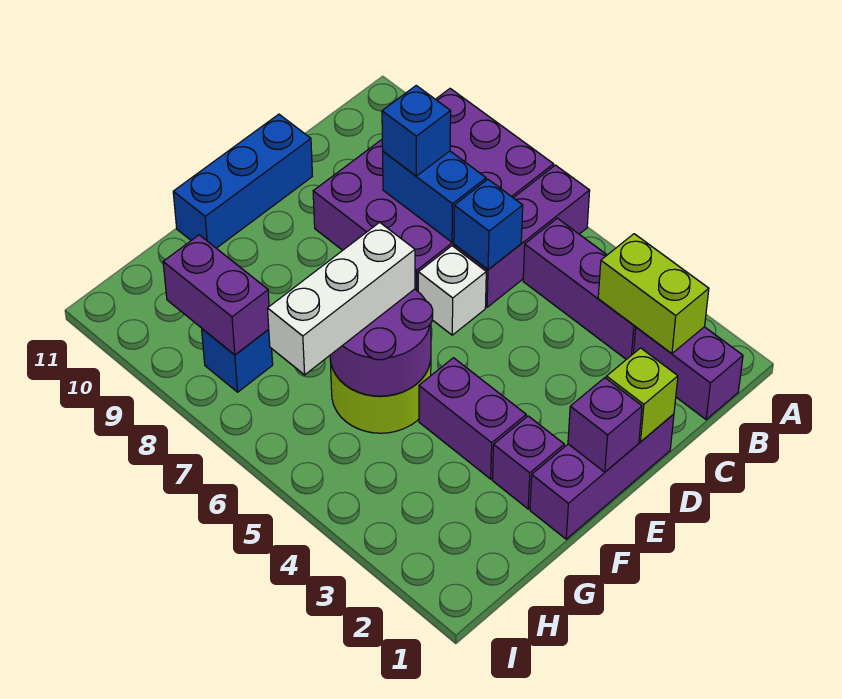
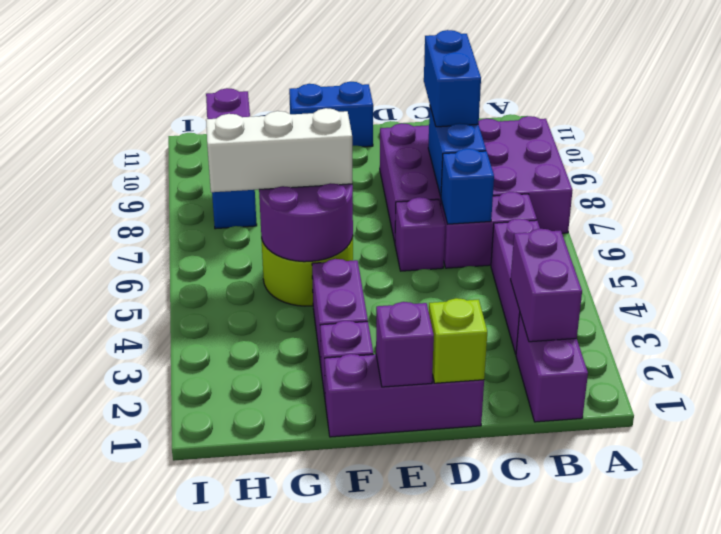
purple 1x3 brick [454,165,590,307] -> purple 1x2 brick [441,192,537,268]
lime 1x2 brick [598,234,709,354] -> purple 1x2 brick [511,229,582,342]
blue 1x1 brick [382,86,451,176] -> blue 1x2 brick [424,30,481,127]
white 1x1 brick [418,246,486,335] -> purple 1x1 brick [395,197,445,271]
blue 1x3 brick [173,114,312,248] -> blue 1x2 brick [289,82,373,147]

